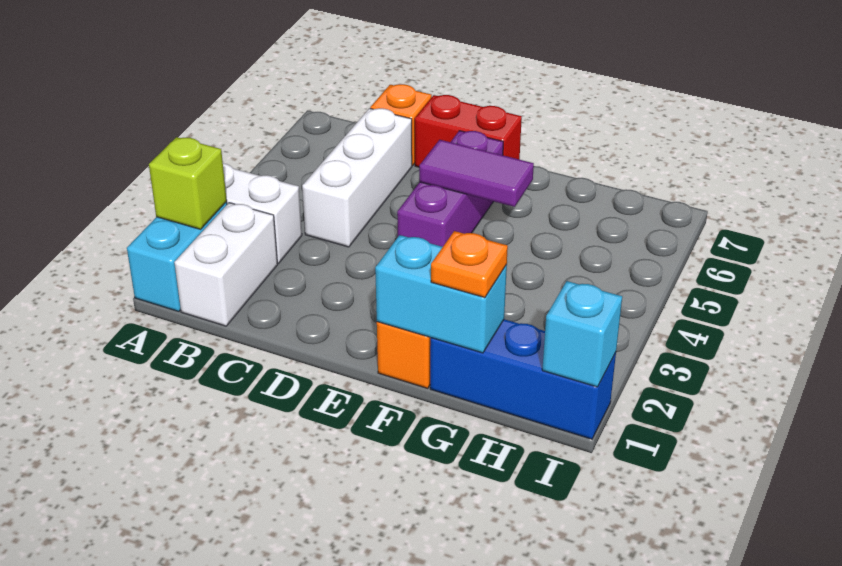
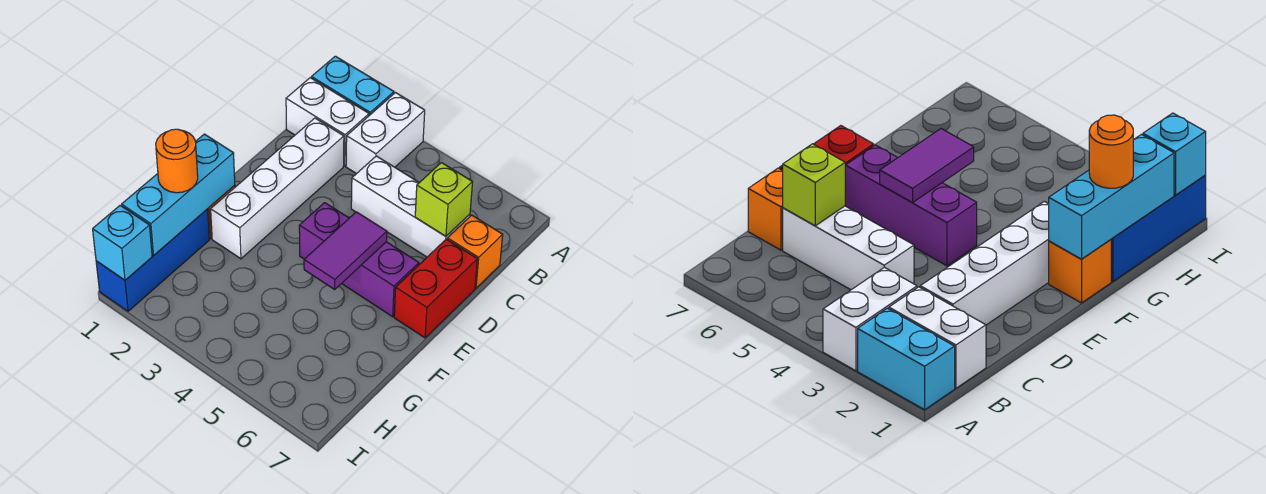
lime 1x1 brick [149,137,227,229] -> lime 1x1 brick moved to [415,163,472,236]
none -> white 1x4 brick [211,118,344,259]
cyan 1x2 brick [375,235,507,353] -> cyan 1x3 brick [122,134,235,255]
orange 1x1 plate [431,231,508,298] -> orange 1x1 round brick [156,129,198,193]

